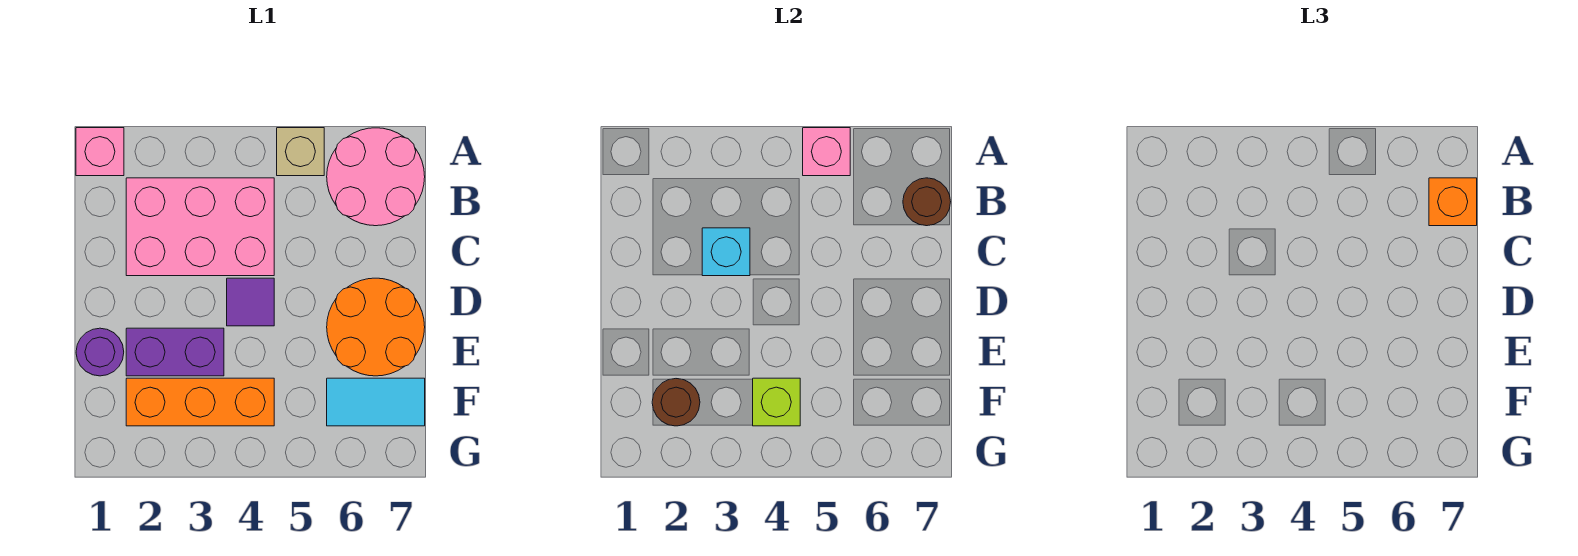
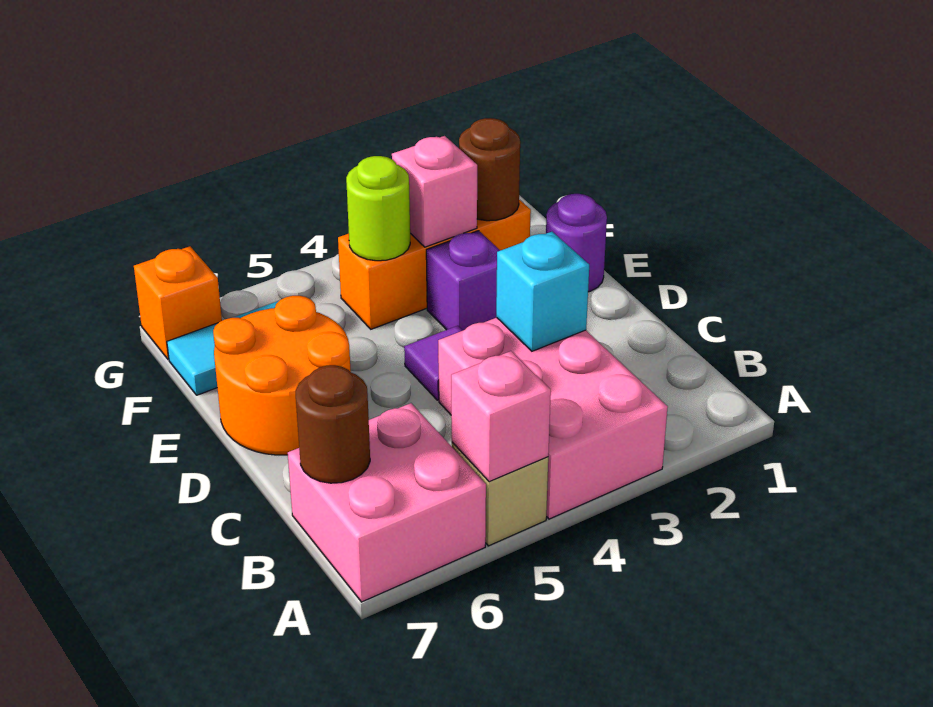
pink 1x1 brick [76,128,124,176] -> pink 1x1 brick moved to [392,136,477,247]
pink 2x2 round brick [327,128,425,226] -> pink 2x2 brick [288,403,486,602]
pink 2x3 brick [126,178,274,276] -> pink 2x3 brick turned to [438,318,668,519]
orange 1x1 brick [1429,178,1477,226] -> orange 1x1 brick moved to [134,246,222,359]
purple 1x2 brick [126,328,224,376] -> purple 1x1 brick [426,231,500,330]
lime 1x1 brick [753,378,800,426] -> lime 1x1 round brick [346,156,410,261]

